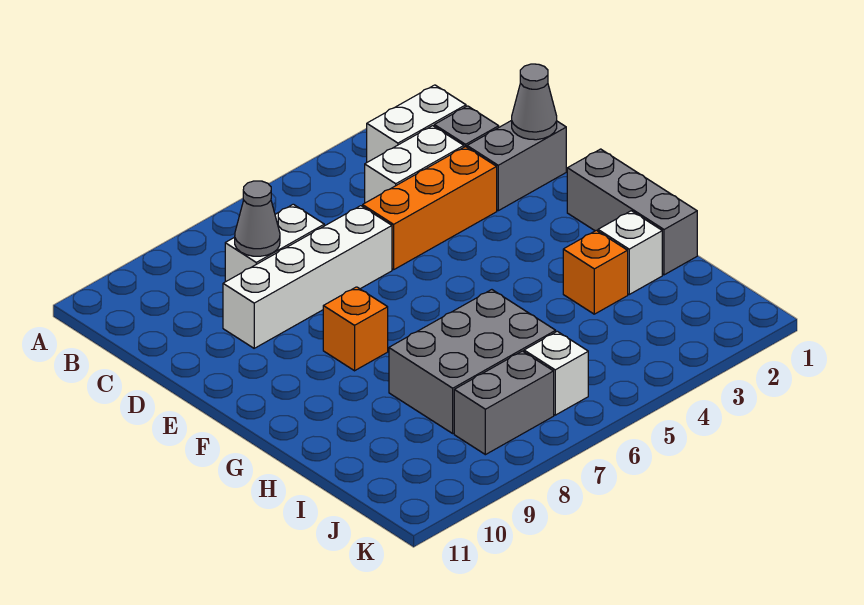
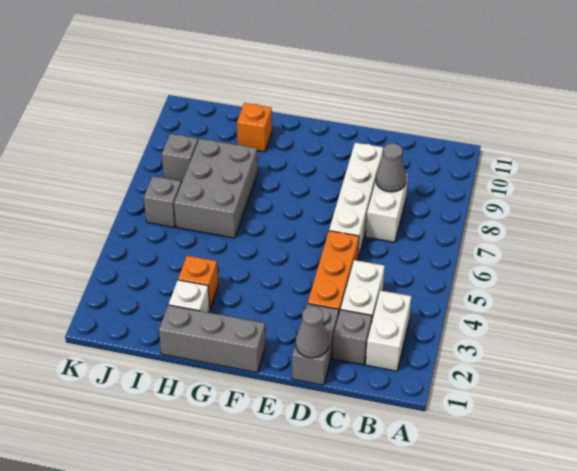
orange 1x1 brick [323,287,388,371] -> orange 1x1 brick moved to [237,103,272,152]
white 1x1 brick [524,331,588,415] -> grey 1x1 brick [144,176,181,227]
grey 1x2 brick [454,351,554,455] -> grey 1x1 brick [162,134,198,182]

